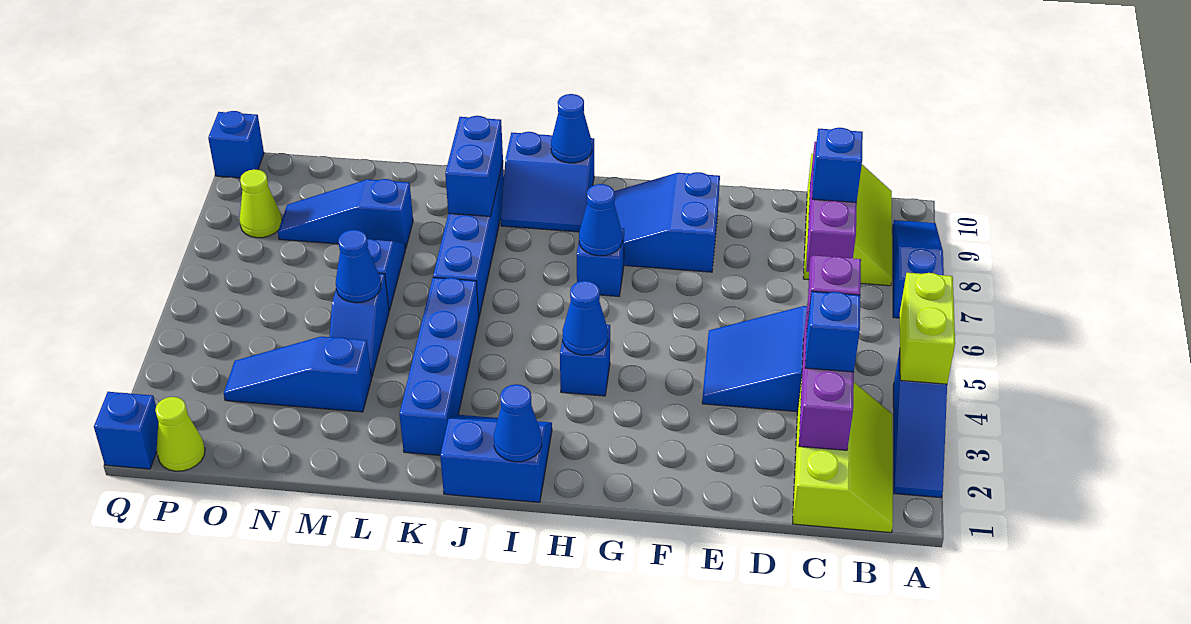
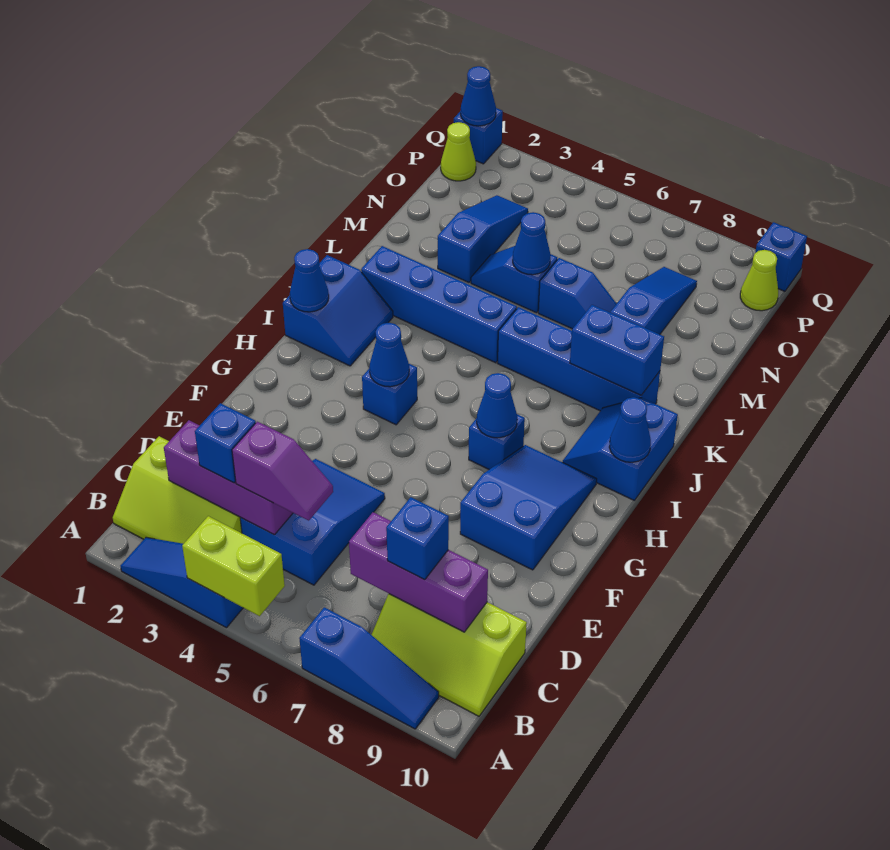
lime 1x1 cone [240,169,282,238] -> lime 1x1 cone moved to [740,250,778,311]
none -> blue 1x1 cone [461,66,496,126]

